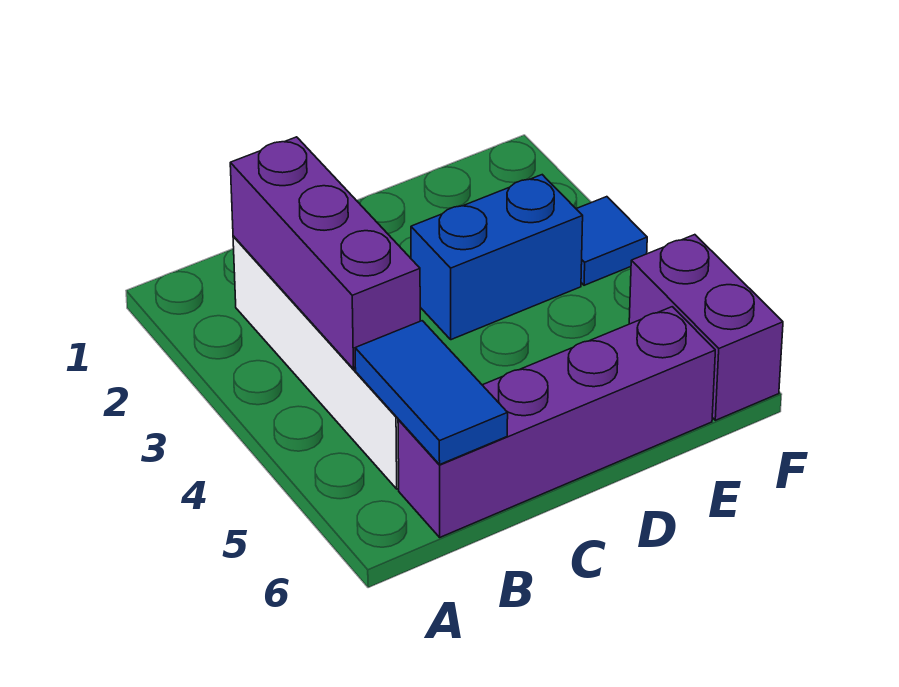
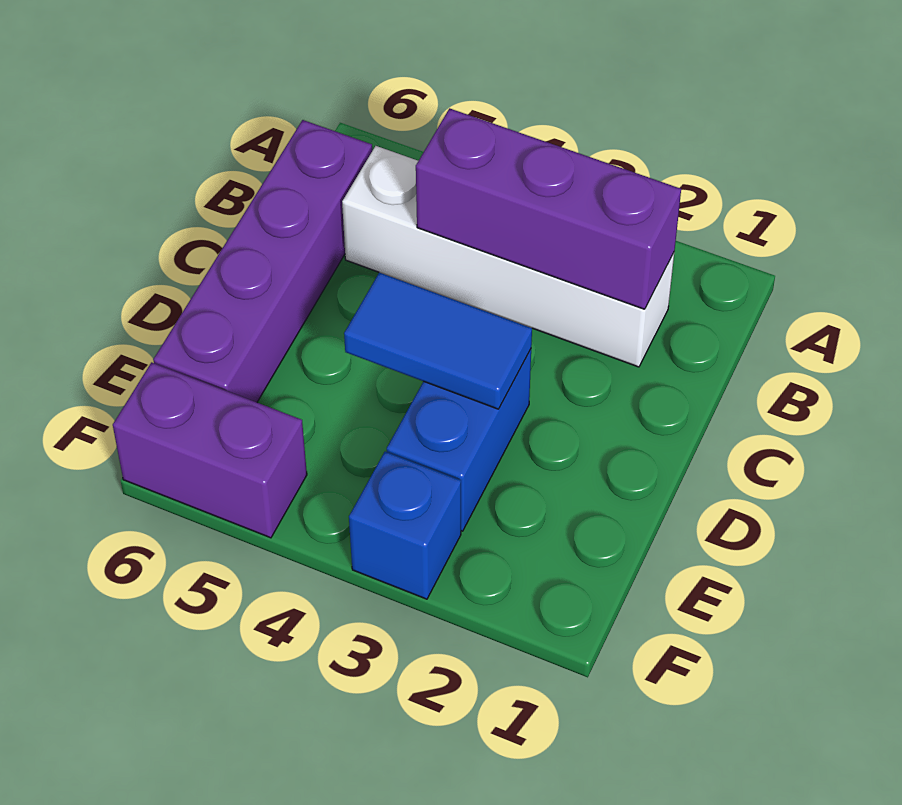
blue 1x2 tile [355,321,508,464] -> blue 1x2 tile moved to [344,273,532,409]
blue 1x1 tile [576,197,647,285] -> blue 1x1 brick [349,452,461,599]

